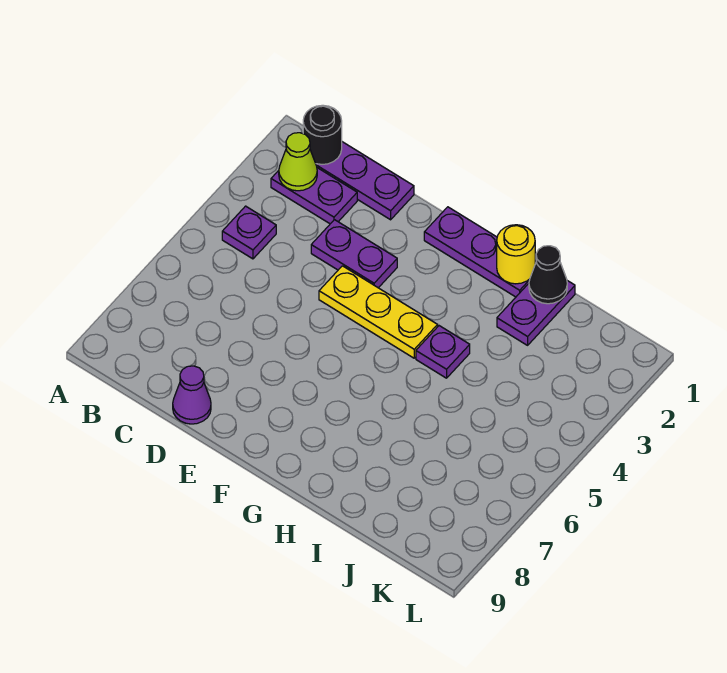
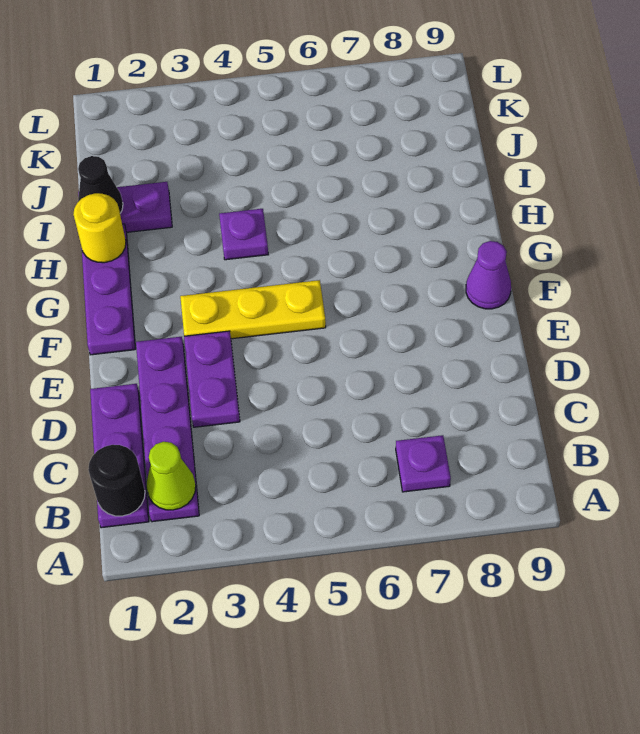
purple 1x2 plate [271,168,357,224] -> purple 1x4 plate [136,337,199,522]
purple 1x1 plate [222,206,276,259] -> purple 1x1 plate moved to [396,435,451,492]
purple 1x1 cone [173,366,211,424] -> purple 1x1 cone moved to [466,241,511,309]
yellow 1x3 plate [319,266,438,358] -> yellow 1x3 plate turned to [180,280,326,339]

